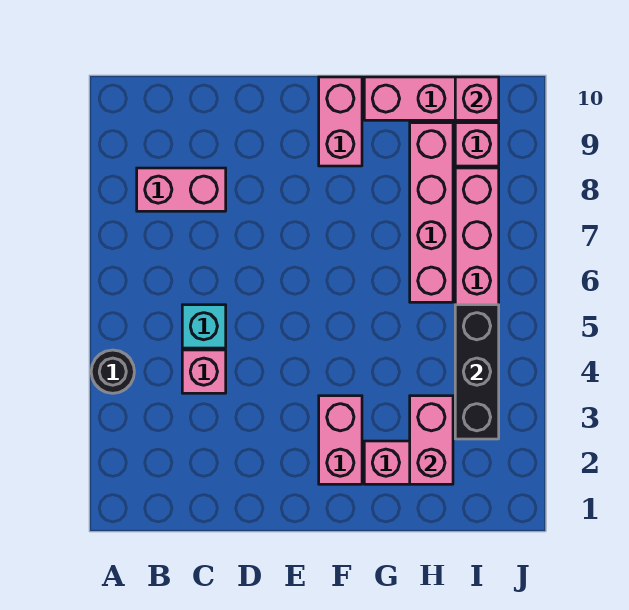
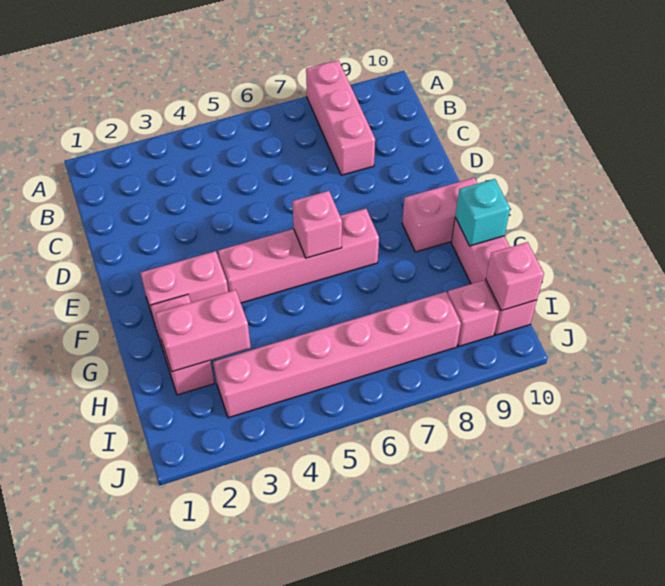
black 1x1 round brick [91,350,134,393] -> none
pink 1x2 brick [137,168,226,211] -> pink 1x3 brick [306,60,375,175]
pink 1x1 brick [182,350,226,393] -> pink 1x1 brick moved to [292,191,342,258]
cyan 1x1 brick [182,305,226,348] -> cyan 1x1 brick moved to [455,179,510,246]
pink 1x4 brick [410,123,453,302] -> pink 1x4 brick moved to [218,209,379,303]
black 1x3 brick [455,305,499,439] -> none

